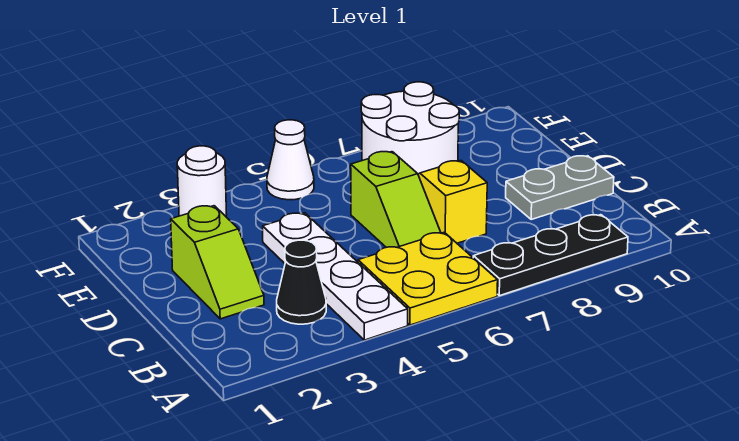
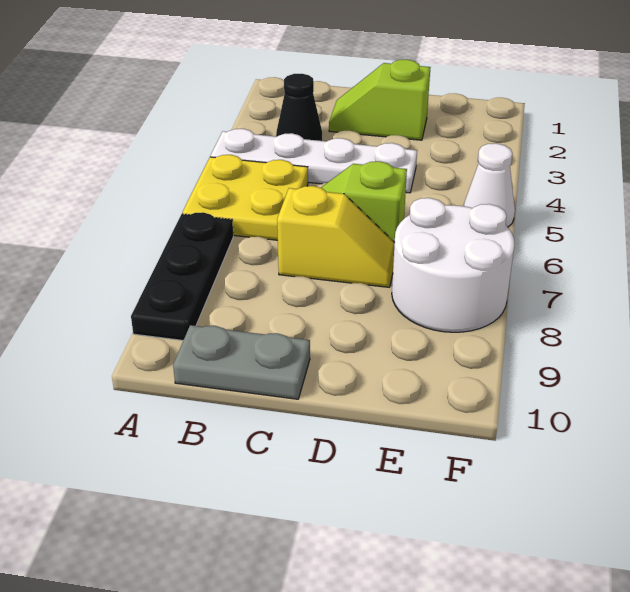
grey 1x2 plate [506,156,614,220] -> grey 1x2 plate turned to [173,325,310,399]
white 1x1 round brick [177,146,227,216] -> none

